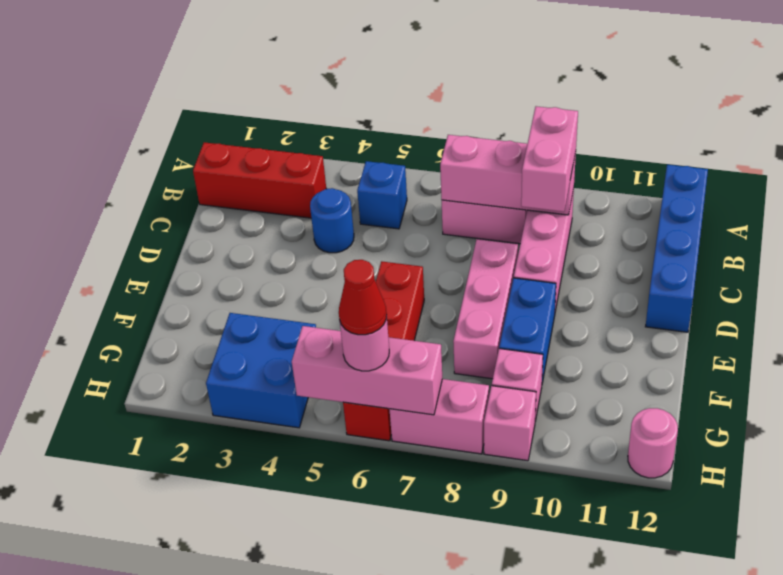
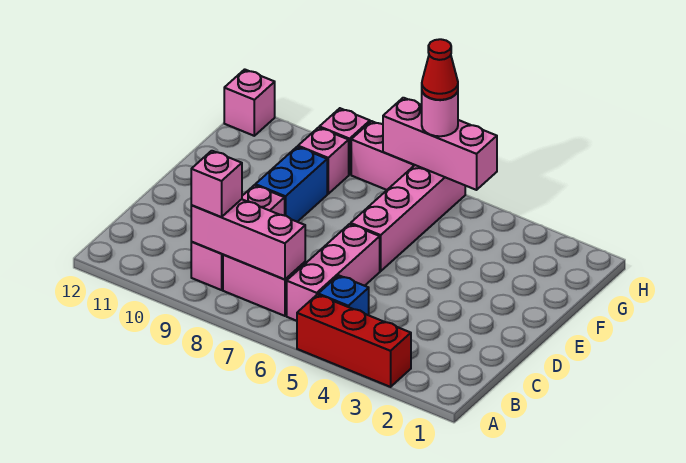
blue 1x4 brick [645,165,708,332] -> none
red 1x3 brick [193,142,326,218] -> red 1x3 brick moved to [297,295,411,387]
pink 1x2 brick [521,106,578,212] -> pink 1x1 brick [191,151,242,217]
blue 1x1 round brick [310,188,354,253] -> none
pink 1x3 brick [453,239,518,379] -> pink 1x3 brick moved to [287,224,380,321]
red 1x4 brick [343,261,424,441] -> pink 1x4 brick [351,165,465,271]
blue 2x2 brick [206,313,316,428] -> none
pink 1x1 round brick [628,408,678,478] -> pink 1x1 brick [224,69,275,136]

